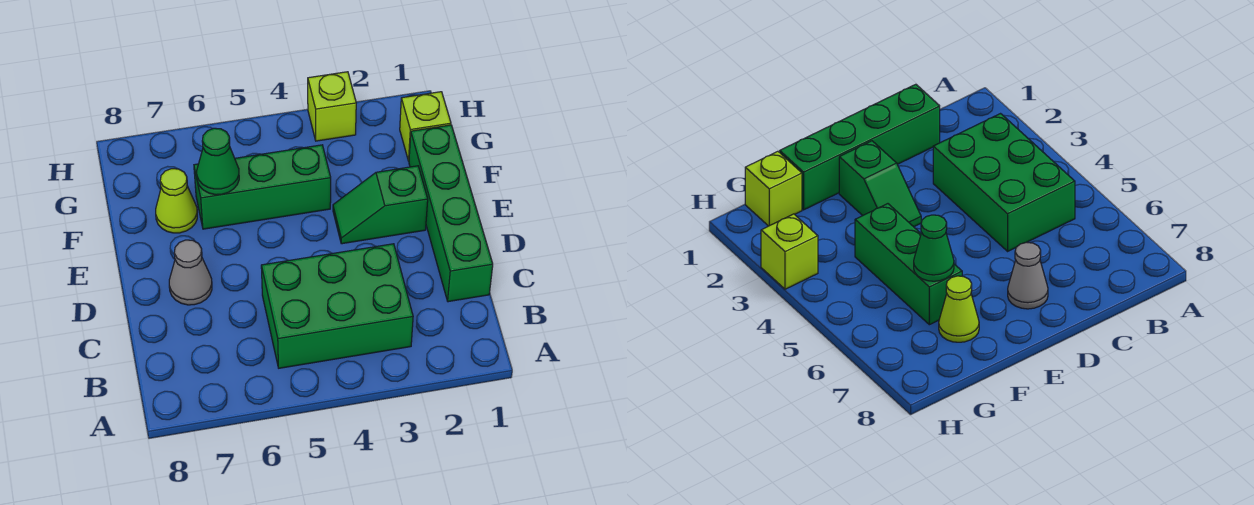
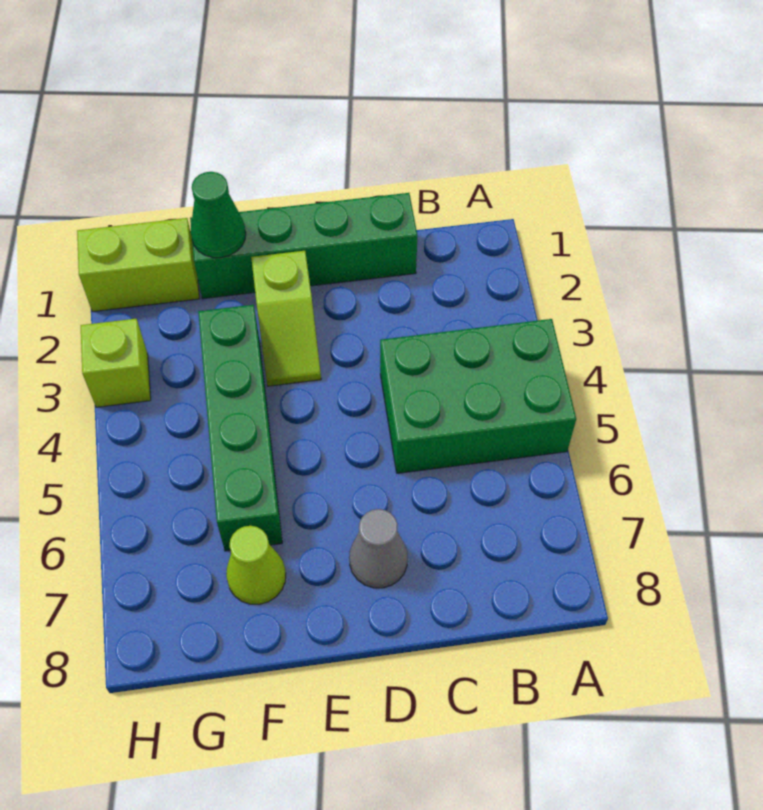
green 2x3 brick [261,244,413,368] -> green 2x3 brick turned to [380,319,576,473]
green 1x2 slope [333,166,428,244] -> lime 1x2 slope [251,251,321,386]
green 1x3 brick [194,145,331,229] -> green 1x4 brick [198,305,282,551]
green 1x1 cone [197,128,239,195] -> green 1x1 cone moved to [190,172,246,258]
lime 1x1 brick [400,92,451,161] -> lime 1x2 brick [77,218,199,312]

